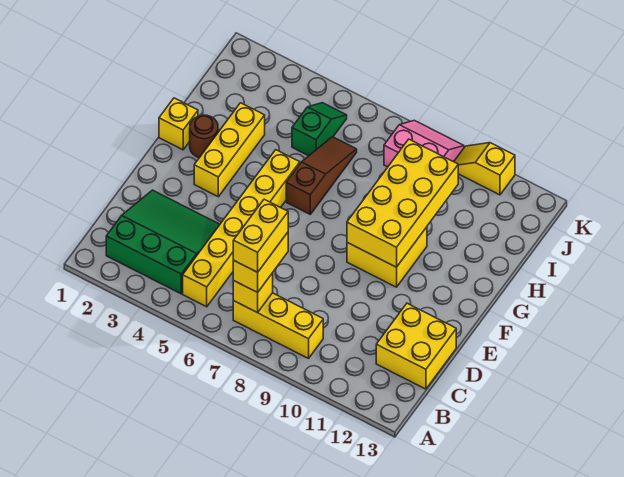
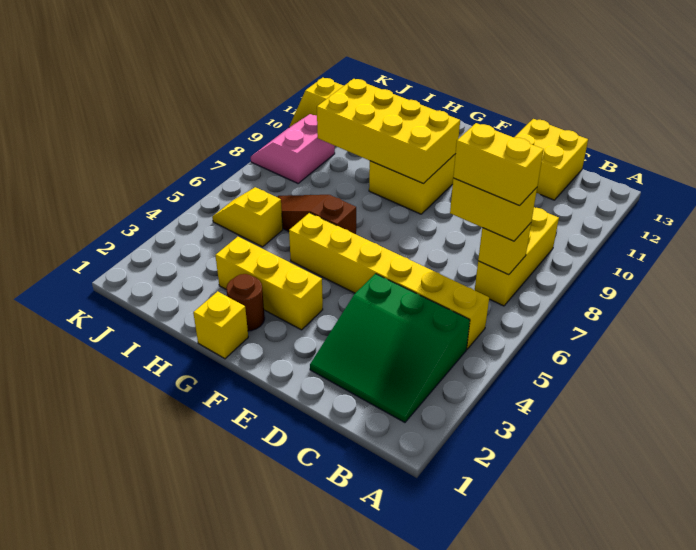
green 3x3 slope [106,190,220,294] -> green 3x3 slope turned to [310,274,470,422]
green 1x2 slope [292,103,347,156] -> yellow 1x2 slope [212,187,283,247]

